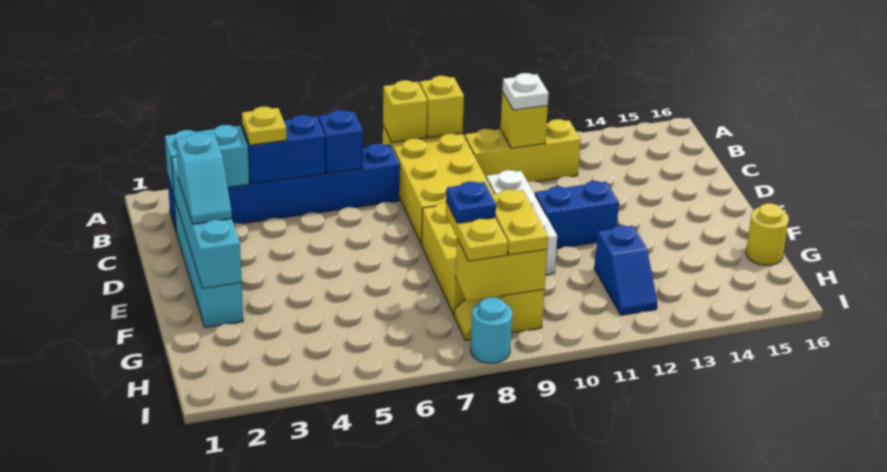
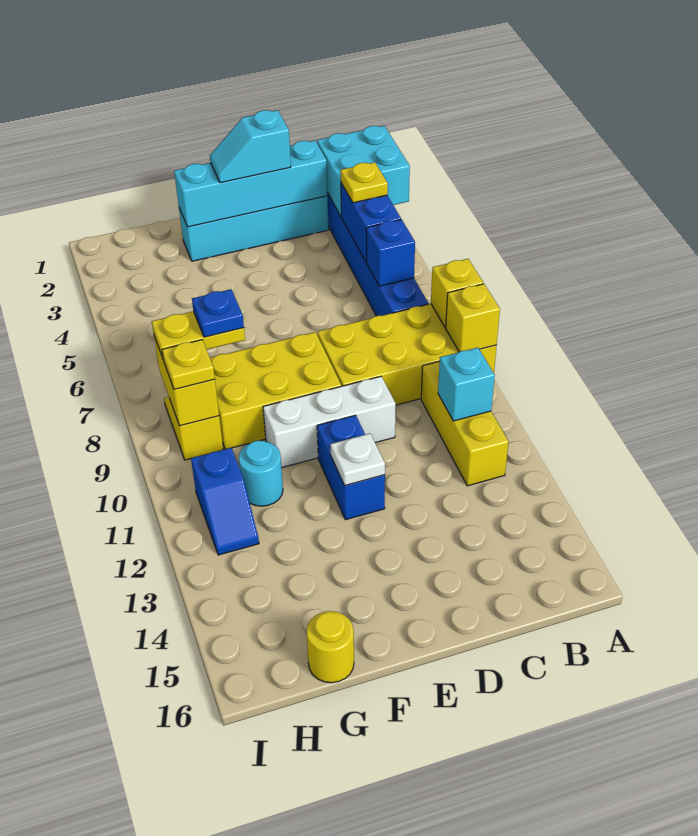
cyan 1x2 brick [165,125,249,194] -> cyan 2x2 brick [317,126,410,217]
yellow 1x1 brick [500,92,548,148] -> cyan 1x1 brick [438,348,495,421]
white 1x1 plate [502,73,549,110] -> white 1x1 plate moved to [330,434,385,485]
yellow 1x2 plate [491,189,548,255] -> yellow 1x1 plate [162,340,215,389]
blue 1x2 slope [594,226,657,315] -> blue 1x2 slope turned to [191,448,259,555]
cyan 1x1 round brick [470,297,512,363] -> cyan 1x1 round brick moved to [239,441,283,506]

